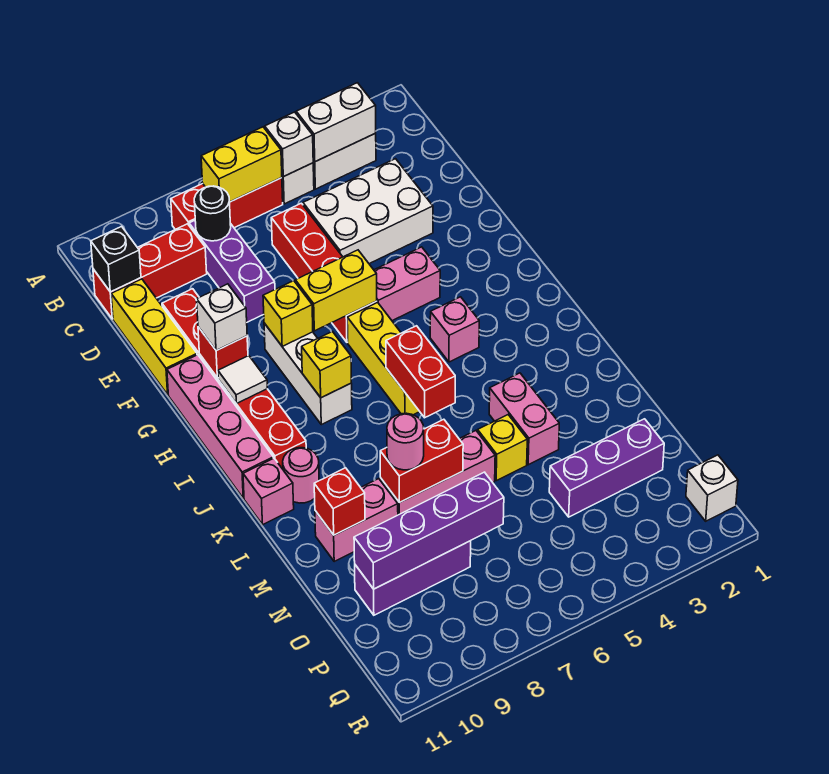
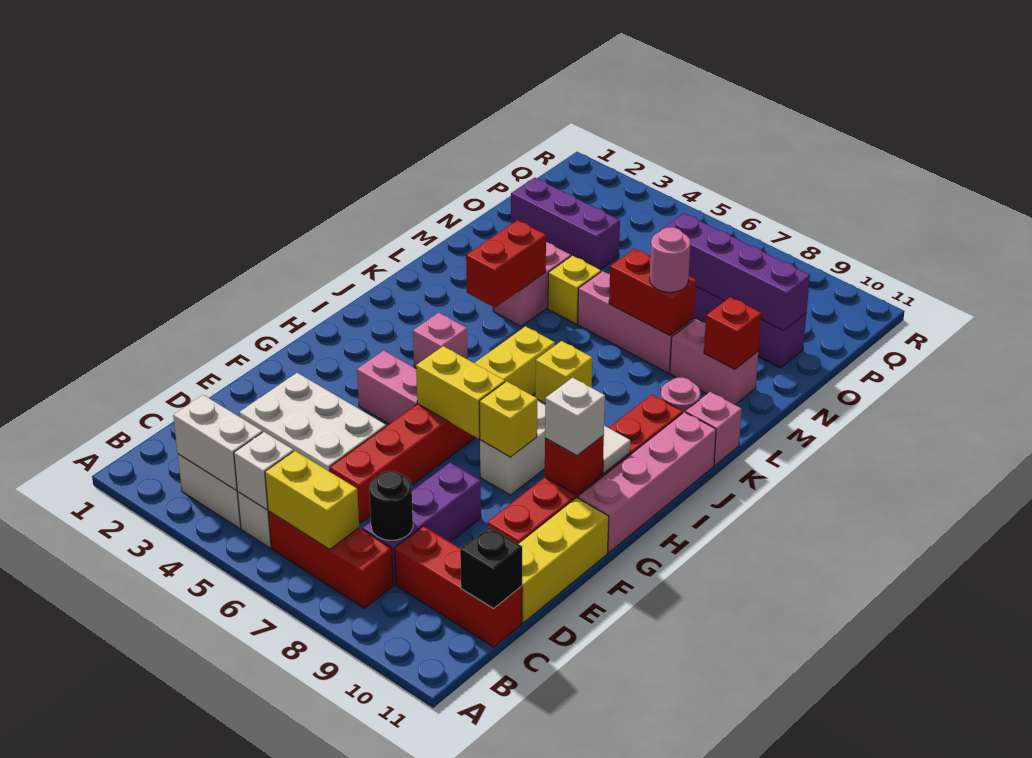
red 1x2 brick [386,326,455,418] -> red 1x2 brick moved to [466,220,546,308]
white 1x1 brick [686,455,738,521] -> none

